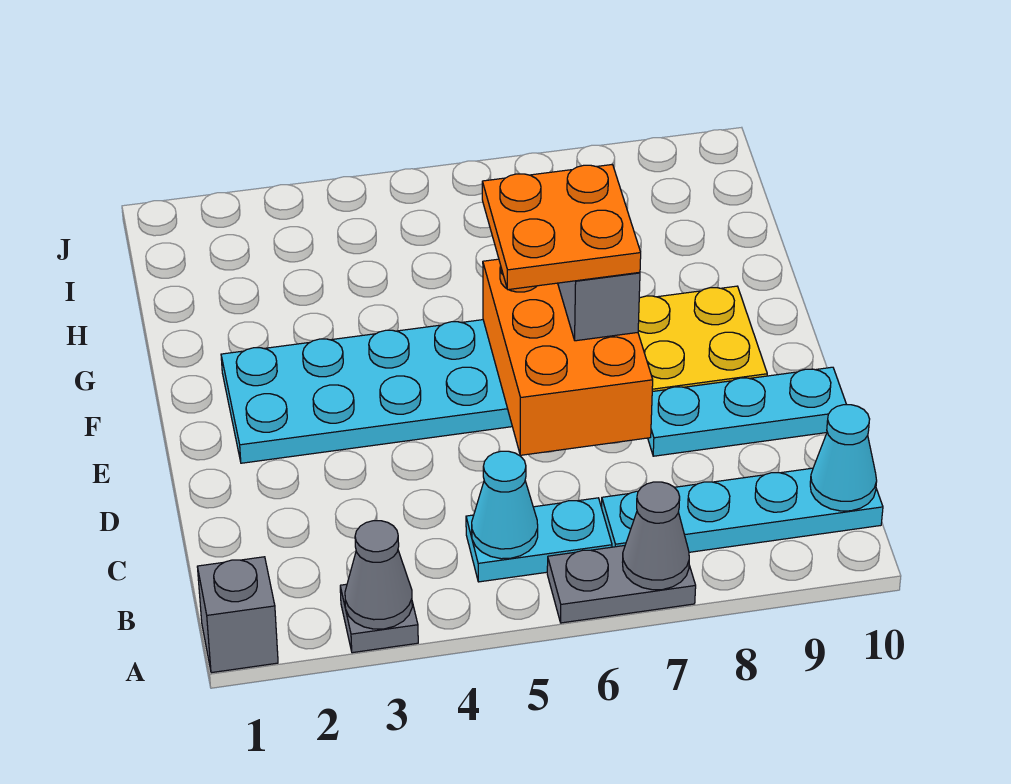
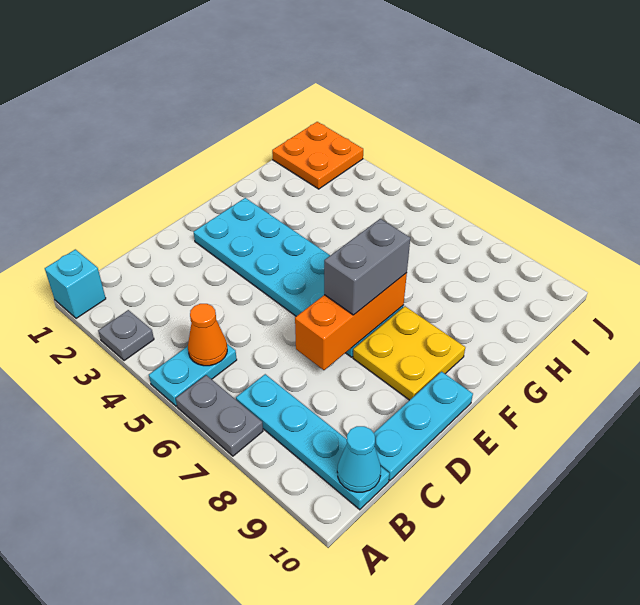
grey 1x1 brick [197,557,278,673] -> cyan 1x1 brick [45,249,106,318]
grey 1x1 cone [345,521,412,629] -> none
grey 1x1 cone [623,482,689,590] -> none
cyan 1x2 plate [466,498,612,582] -> cyan 1x2 plate turned to [149,344,237,406]
cyan 1x1 cone [472,451,538,559] -> orange 1x1 cone [188,304,227,366]
orange 2x3 brick [483,259,653,455] -> orange 1x3 brick [295,273,407,370]
cyan 1x3 plate [648,367,847,456] -> cyan 1x3 plate turned to [374,372,473,481]
orange 2x2 plate [482,165,641,290] -> orange 2x2 plate moved to [272,122,363,189]

